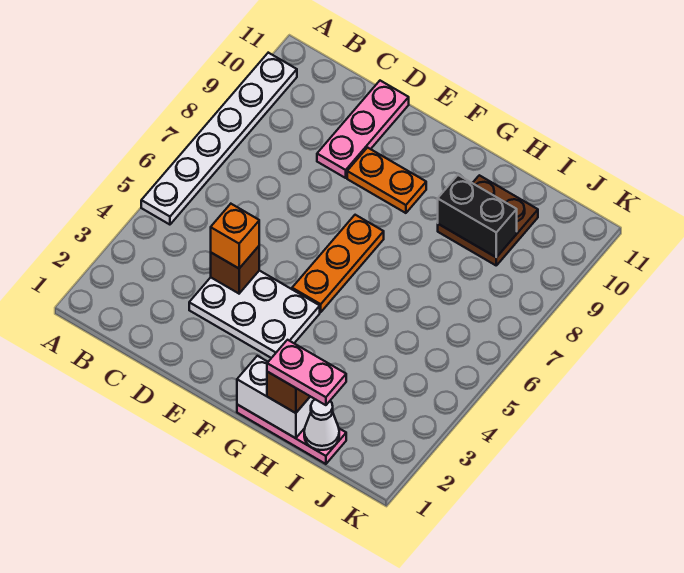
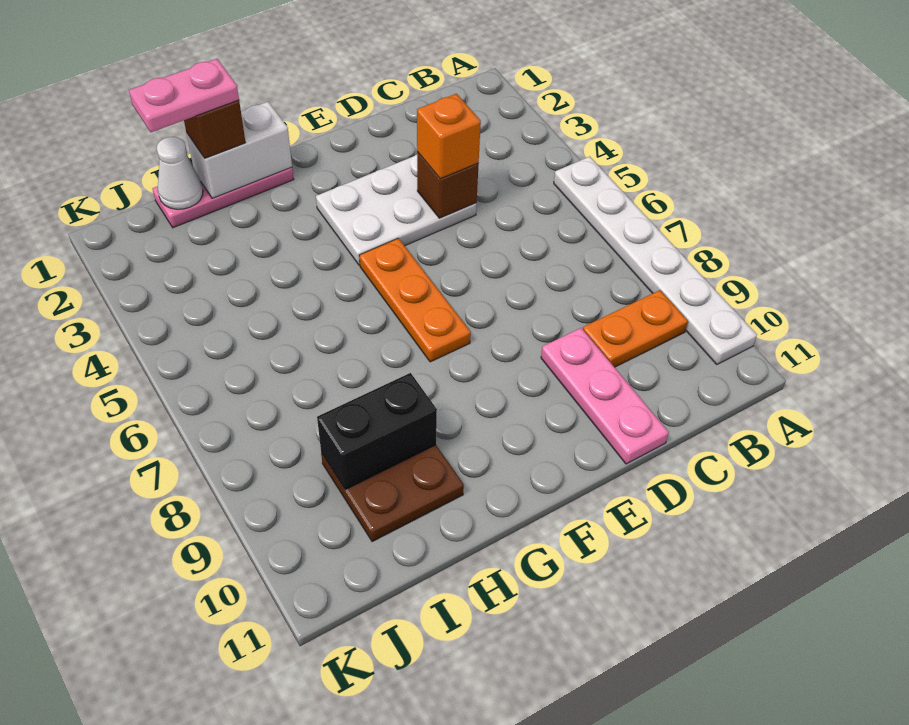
orange 1x2 plate [347,148,426,213] -> orange 1x2 plate moved to [583,290,688,367]

